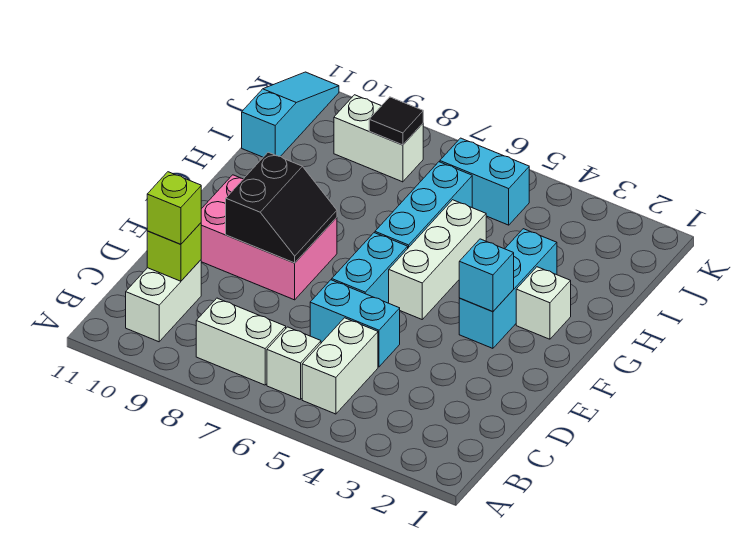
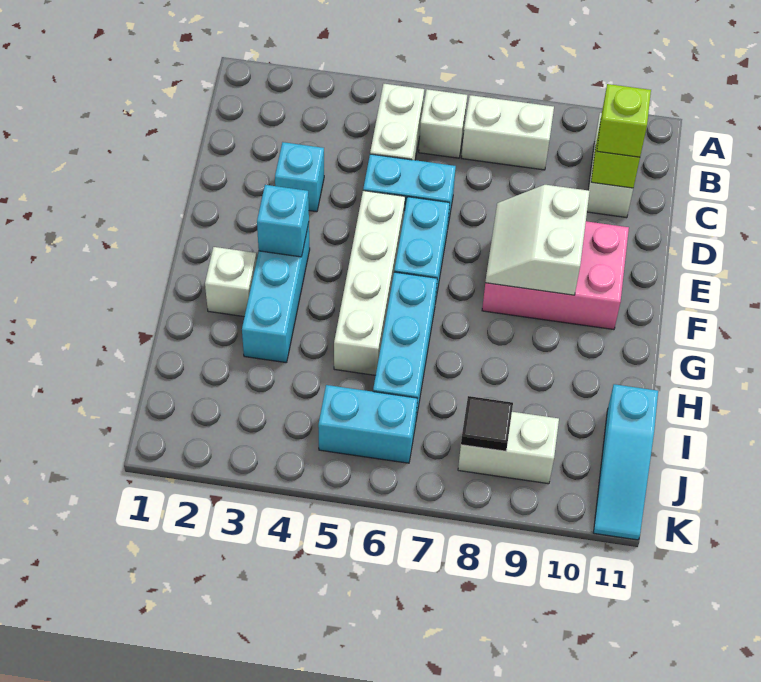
none -> cyan 1x1 brick [275,142,324,212]
black 2x2 slope [226,152,337,263] -> white 2x2 slope [485,185,590,295]
white 1x3 brick [389,200,486,319] -> white 1x4 brick [334,191,405,375]

